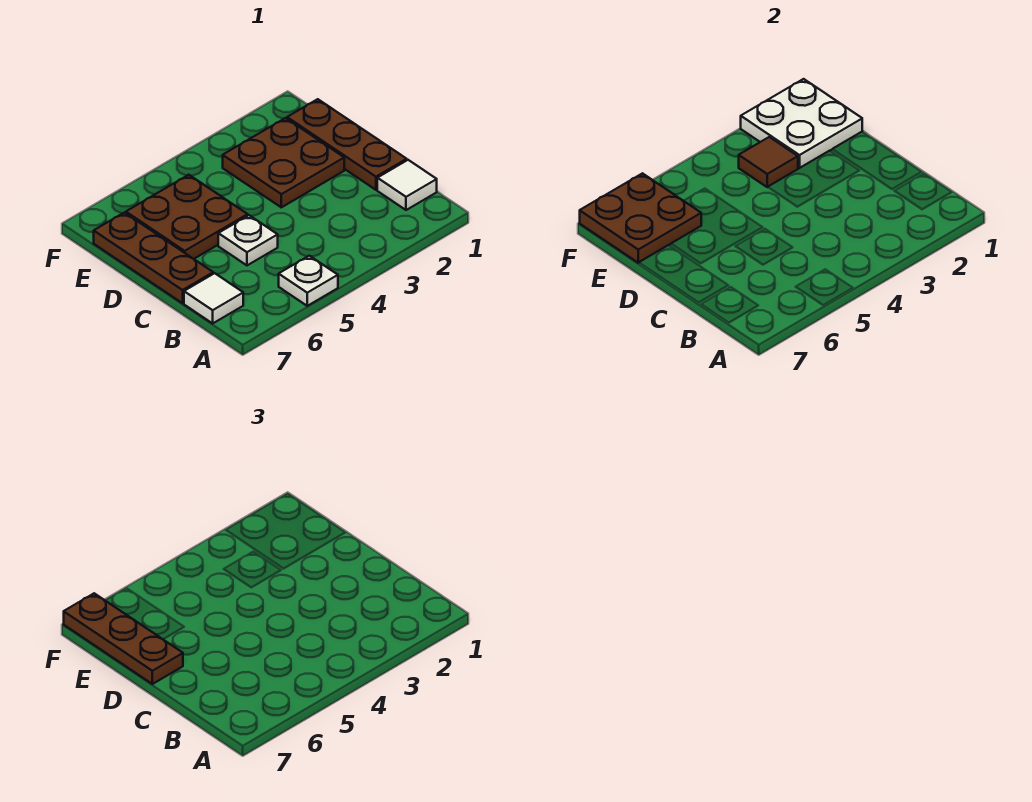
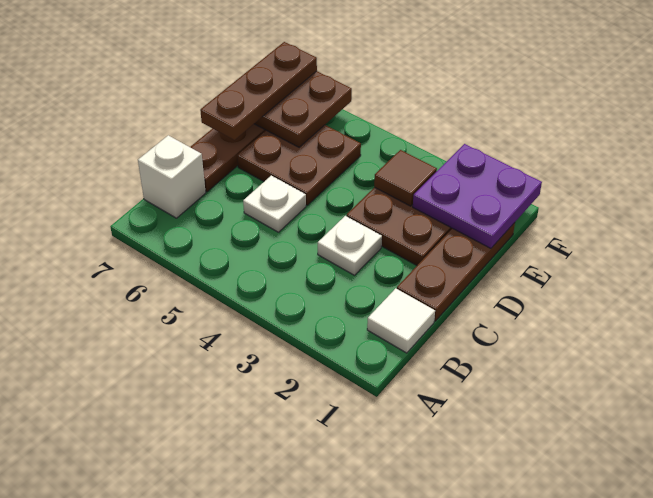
white 1x1 plate [279,256,338,306] -> white 1x1 plate moved to [318,216,382,275]
white 1x1 tile [184,273,243,323] -> white 1x1 brick [138,135,206,218]
white 2x2 plate [741,79,862,168] -> purple 2x2 plate [413,144,542,248]

